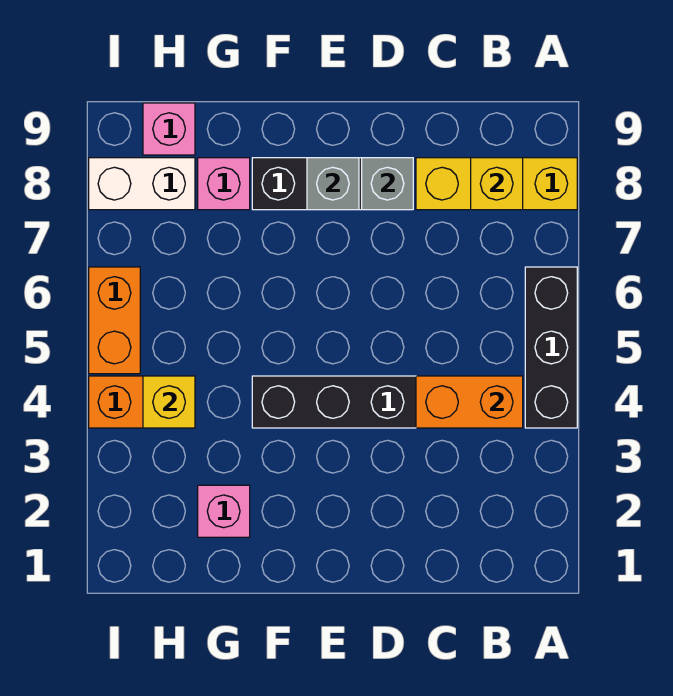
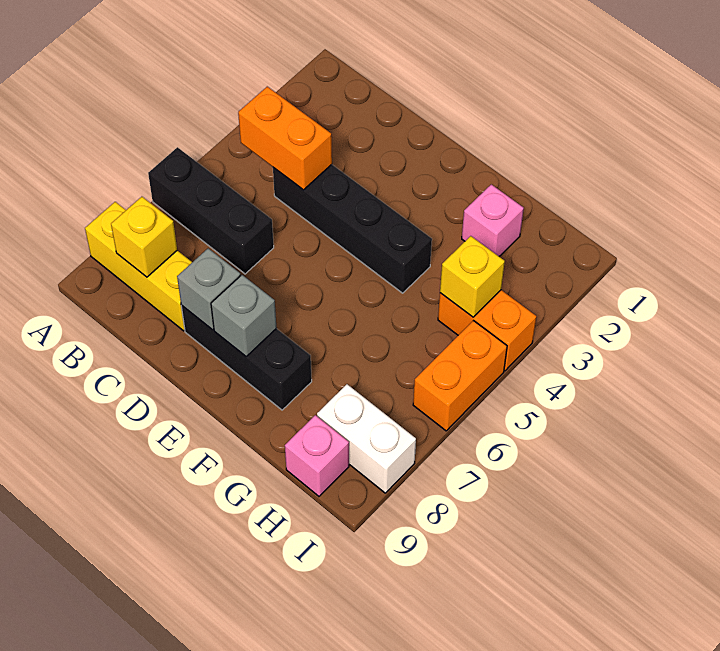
black 1x3 brick [525,267,577,428] -> black 1x3 brick turned to [148,147,274,274]
pink 1x1 brick [198,158,250,210] -> none

